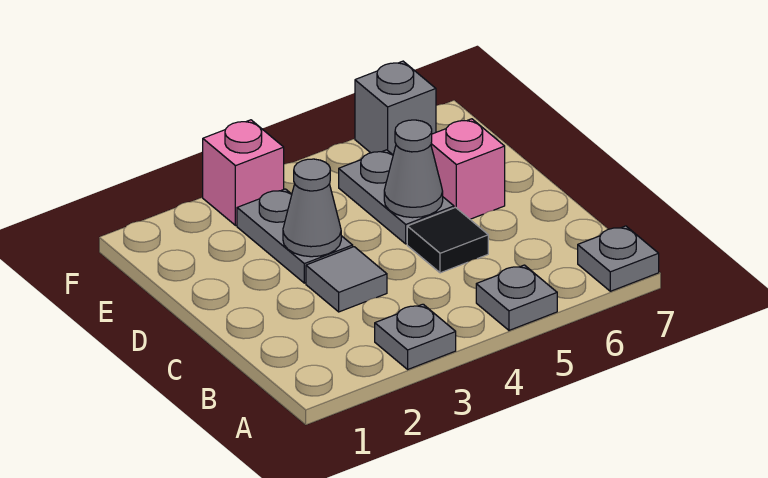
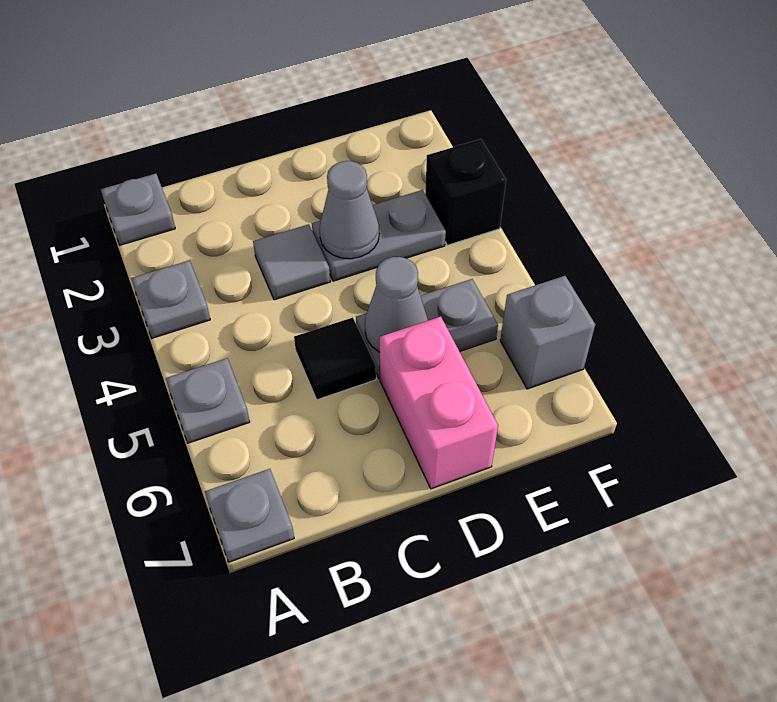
none -> grey 1x1 plate [101,174,175,245]
pink 1x1 brick [431,119,505,219] -> pink 1x2 brick [380,317,498,489]
pink 1x1 brick [203,120,284,226] -> black 1x1 brick [425,139,506,245]

